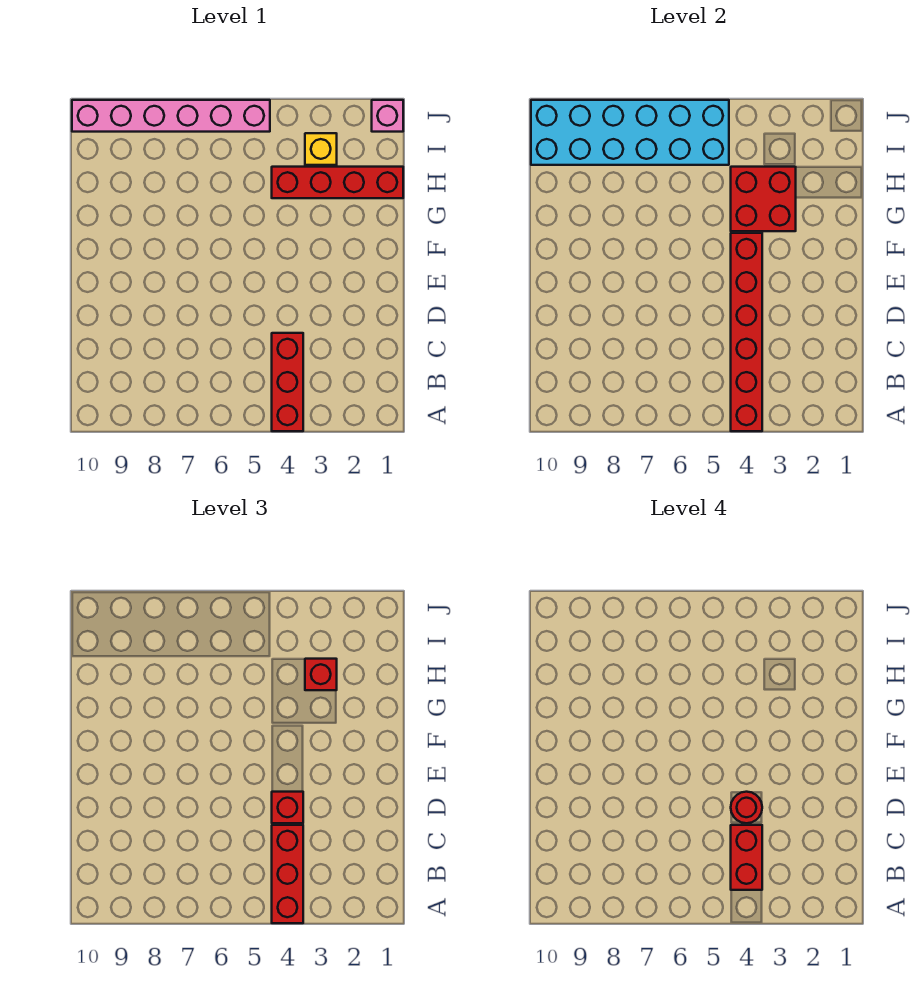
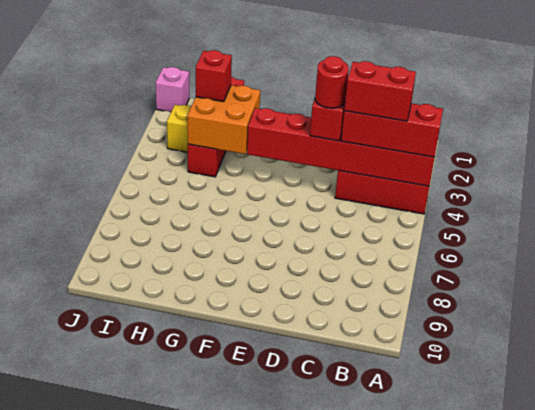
red 2x2 brick [731,167,796,231] -> orange 2x2 brick [187,85,260,154]
cyan 2x6 brick [531,100,729,165] -> none
pink 1x6 brick [72,100,270,132] -> none

